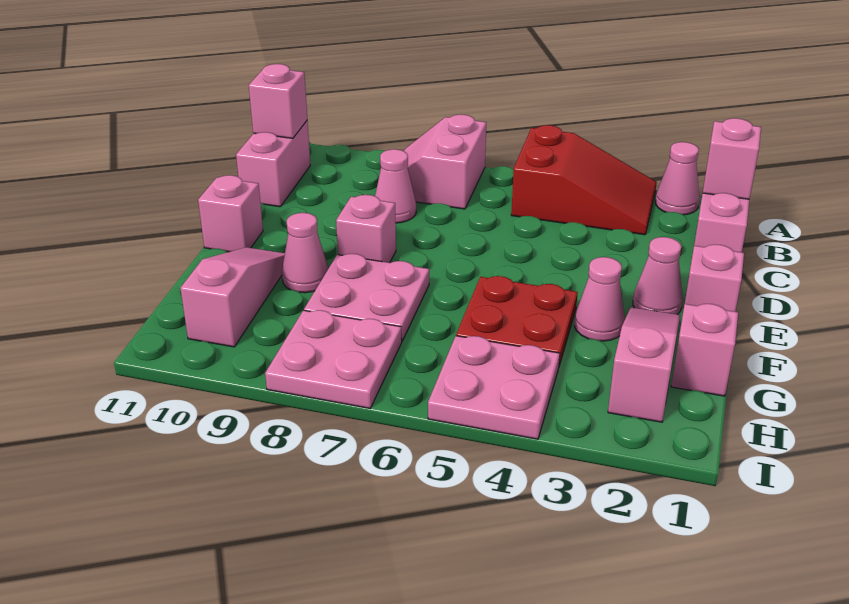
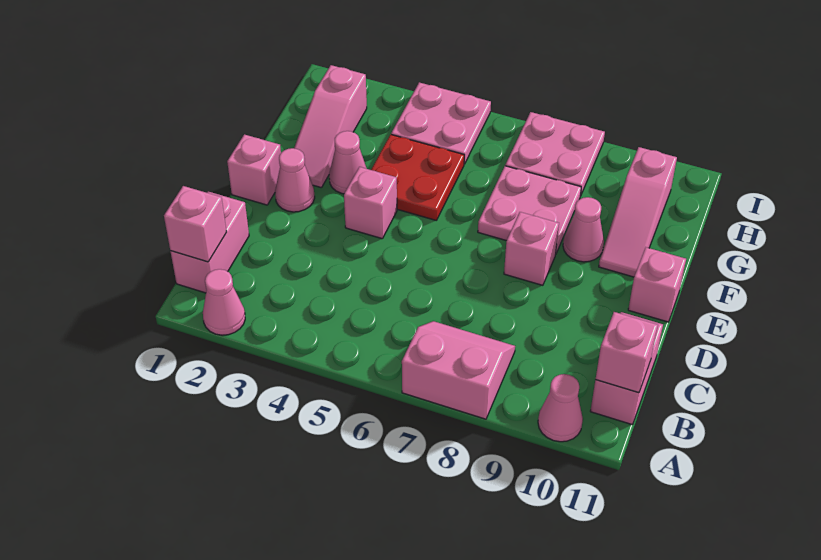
red 2x3 slope [511,125,657,235] -> none
pink 2x2 slope [404,114,486,209] -> pink 2x2 slope turned to [402,321,515,419]
pink 1x1 cone [375,149,416,223] -> pink 1x1 cone moved to [538,374,583,442]
pink 1x1 brick [671,304,738,396] -> pink 1x1 brick moved to [344,167,397,239]

